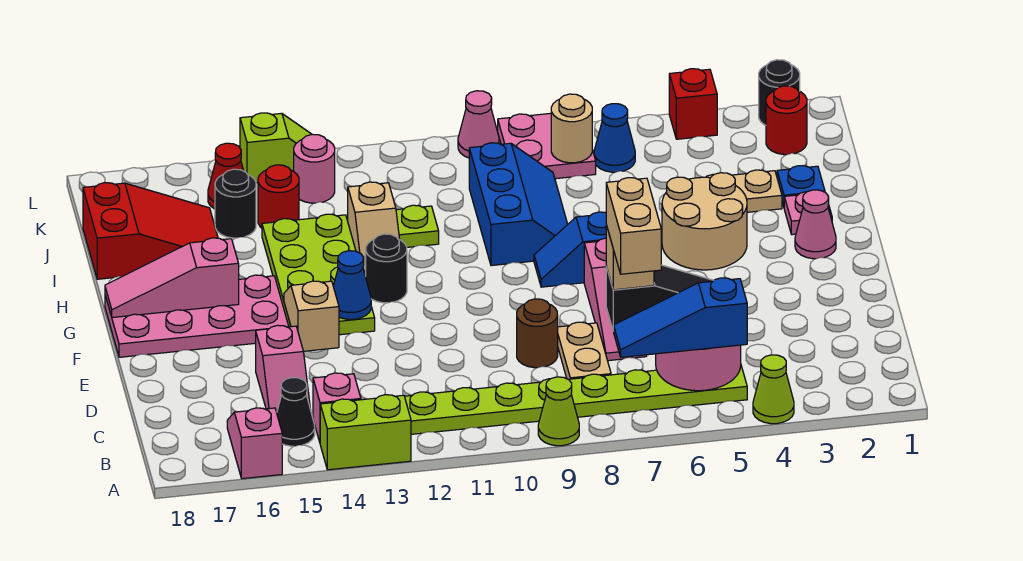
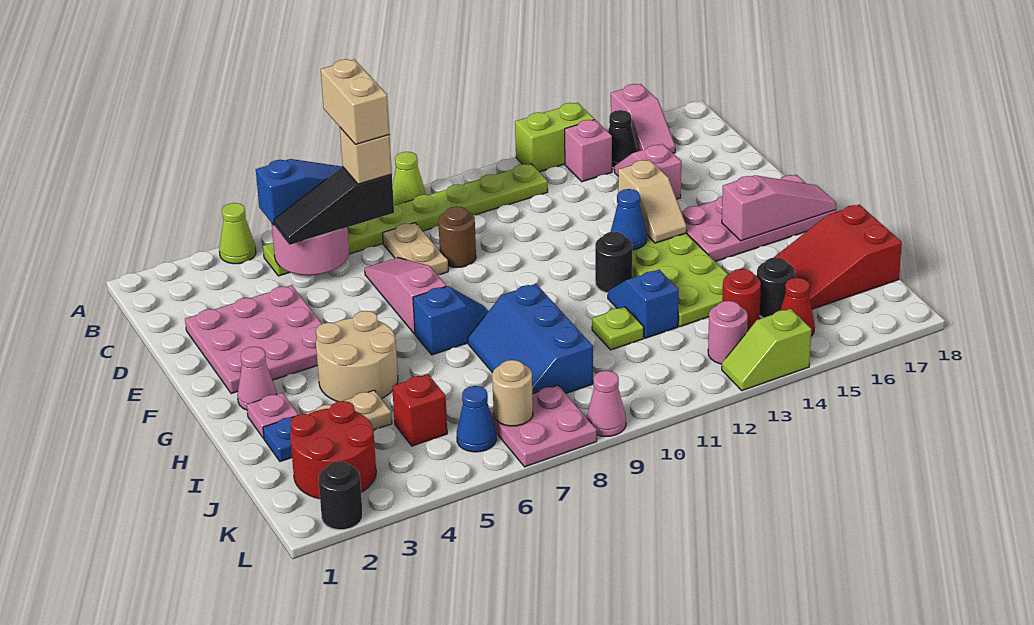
none -> pink 3x3 plate [185,285,322,393]
tan 1x2 slope [348,182,400,276] -> blue 1x2 slope [608,270,679,338]
red 1x1 round brick [766,86,807,155] -> red 2x2 round brick [290,401,376,499]
red 1x1 brick [669,69,717,139] -> red 1x1 brick moved to [392,374,447,446]

